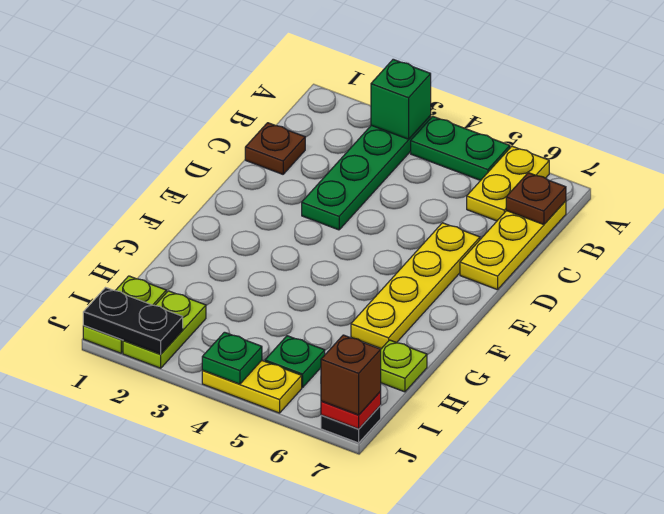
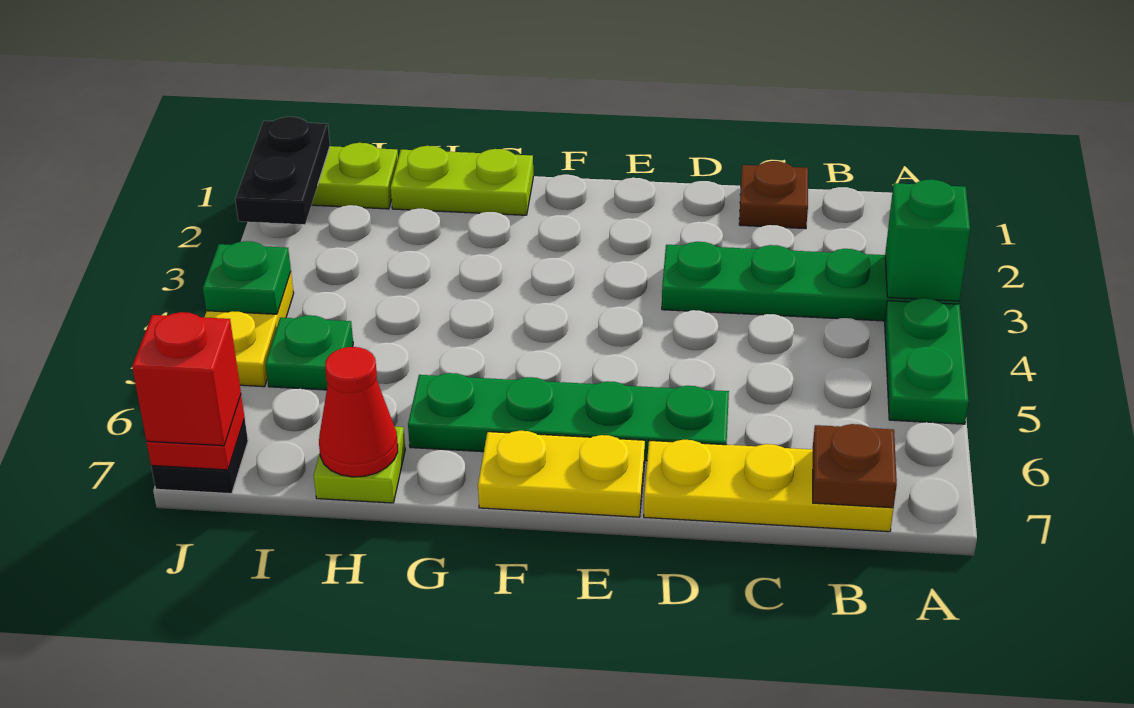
yellow 1x2 plate [467,146,549,221] -> yellow 1x2 plate moved to [478,431,645,517]
yellow 1x4 plate [351,223,480,349] -> green 1x4 plate [408,373,729,461]
none -> red 1x1 cone [319,347,398,477]
lime 1x2 plate [123,291,206,368] -> lime 1x2 plate moved to [391,146,533,215]
brown 1x1 brick [321,335,381,415] -> red 1x1 brick [132,312,241,446]

